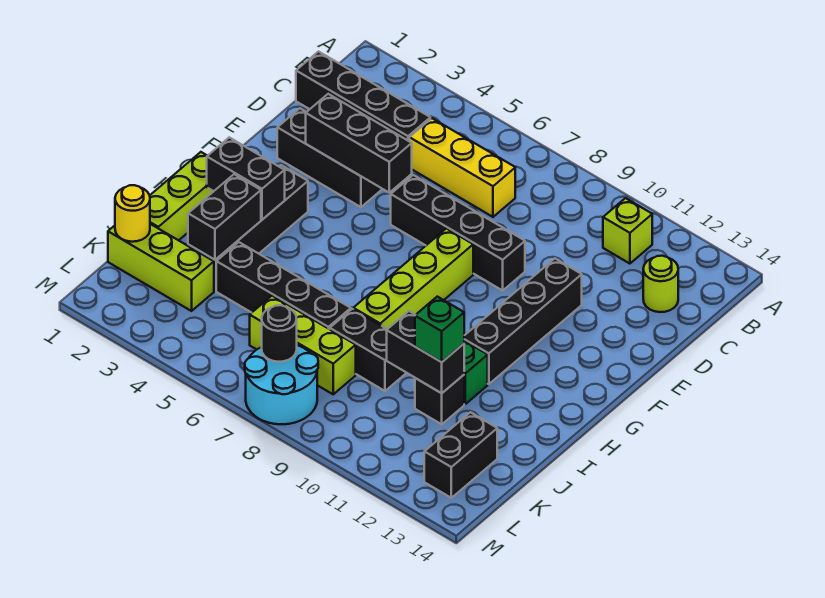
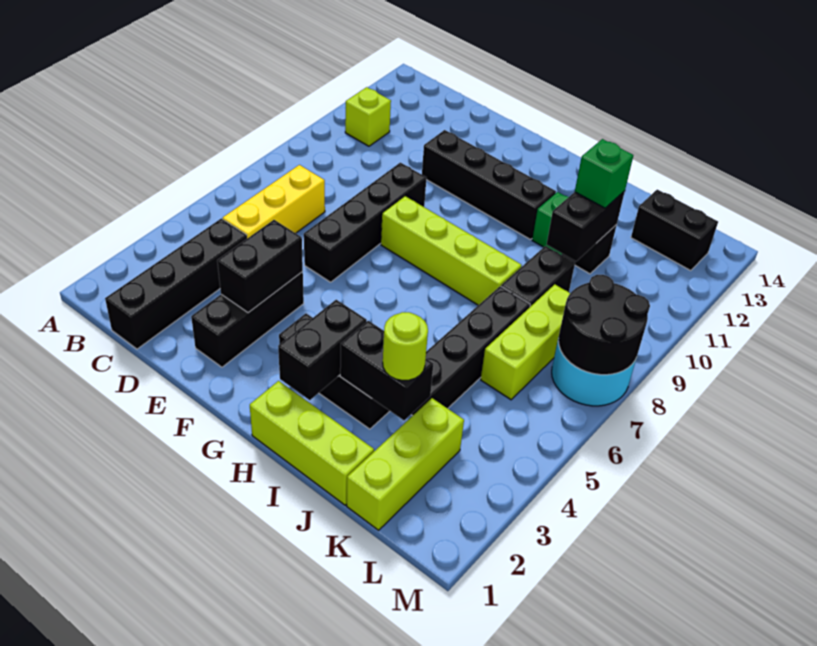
lime 1x1 round brick [643,256,678,312] -> lime 1x1 round brick moved to [383,312,428,380]
black 1x3 brick [306,94,412,193] -> black 1x2 brick [217,220,303,313]
yellow 1x1 round brick [115,185,150,242] -> none
black 1x1 round brick [262,305,297,362] -> black 2x2 round brick [558,275,650,375]

